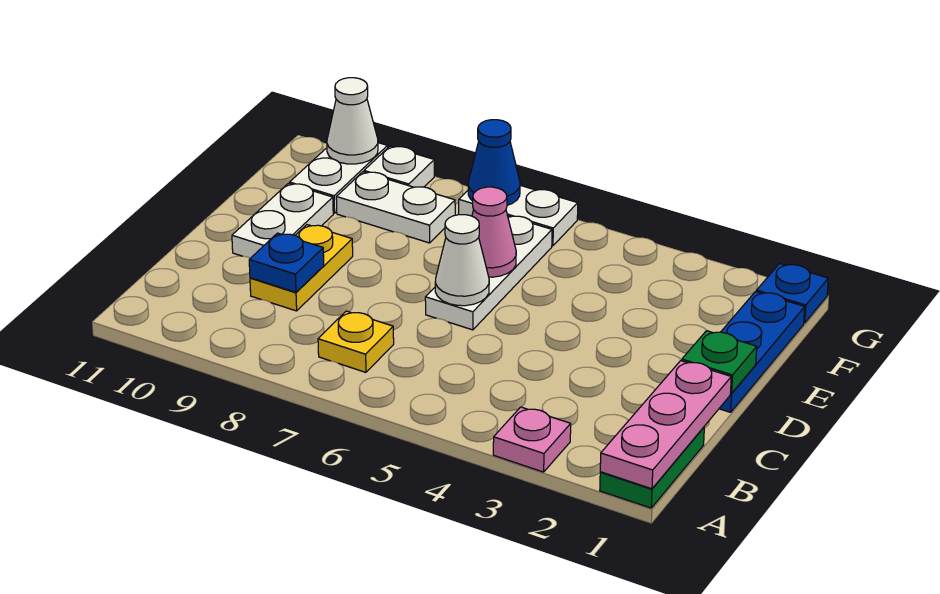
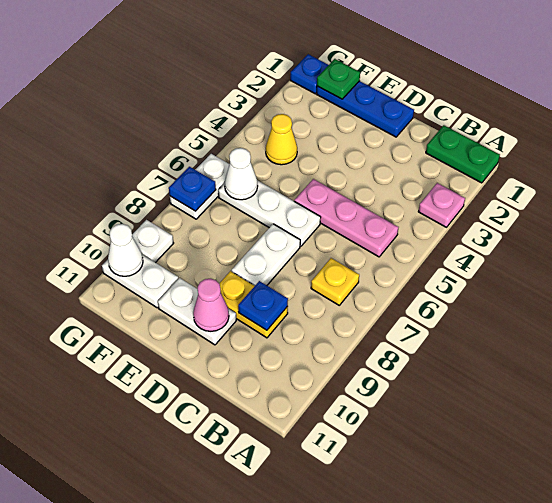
pink 1x3 plate [600,361,731,489] -> pink 1x3 plate moved to [294,179,398,257]
green 1x1 plate [682,331,757,393] -> green 1x1 plate moved to [317,59,360,99]
white 1x1 cone [435,215,489,306] -> white 1x1 cone moved to [225,148,258,200]
pink 1x1 cone [472,187,516,277] -> pink 1x1 cone moved to [193,279,229,331]
none -> yellow 1x1 cone [266,114,297,165]
white 1x2 plate [336,172,455,243] -> white 1x2 plate moved to [231,224,300,286]
blue 1x1 cone [468,120,520,205] -> blue 1x1 plate [169,167,216,211]

